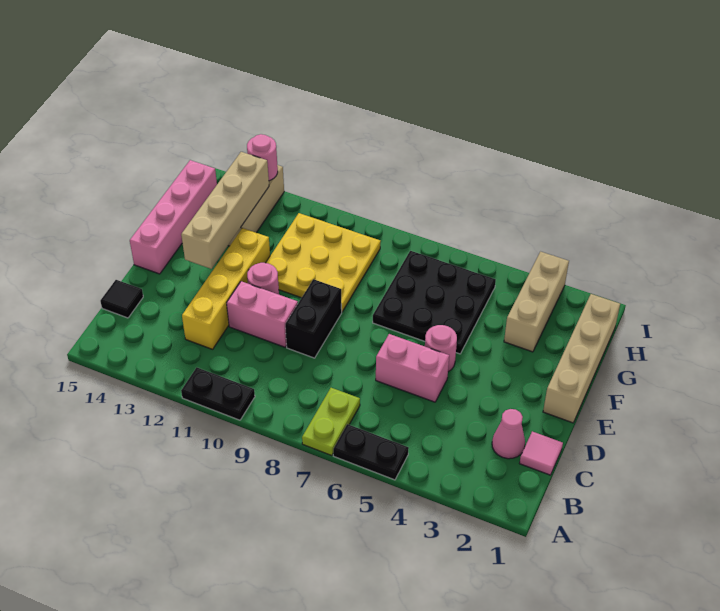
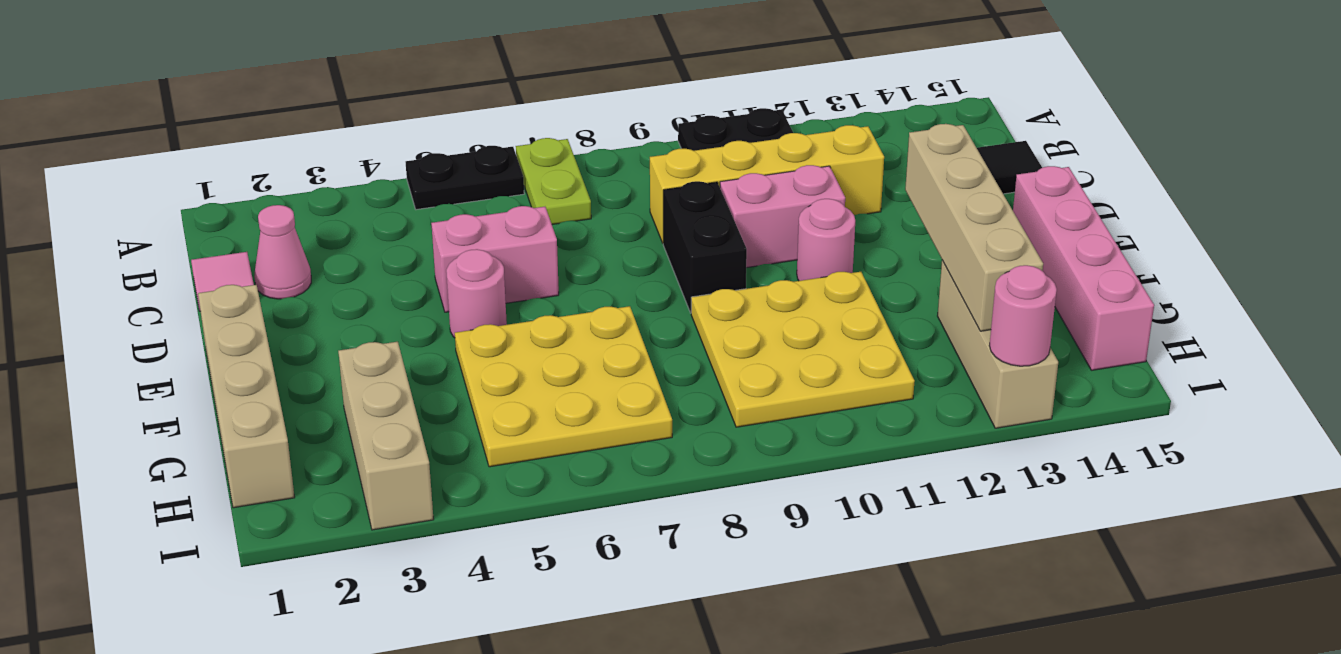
yellow 1x4 brick [182,228,270,349] -> yellow 1x4 brick turned to [650,125,884,243]
black 3x3 plate [373,251,496,354] -> yellow 3x3 plate [455,306,672,467]

